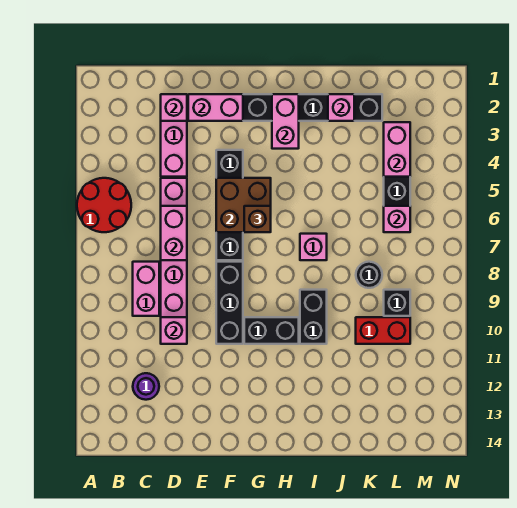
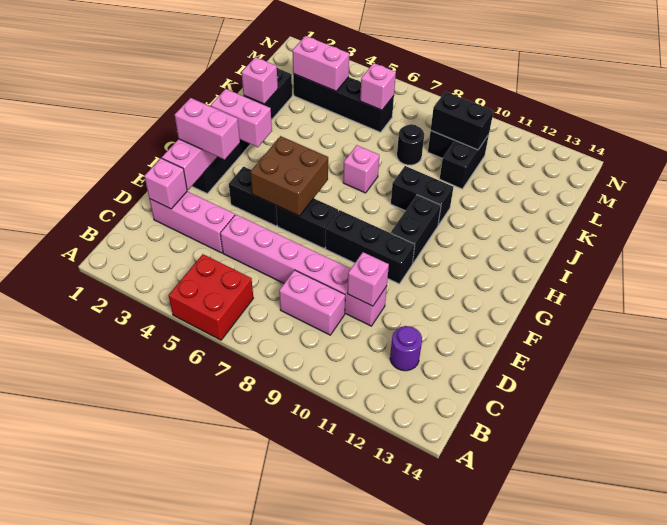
red 2x2 round brick [77,178,131,232] -> red 2x2 brick [169,254,253,340]
pink 1x2 brick [161,206,187,260] -> pink 1x2 brick moved to [175,98,240,160]
brown 1x1 brick [244,206,271,232] -> none
red 1x2 brick [356,317,410,344] -> black 1x2 brick [440,135,489,189]
none -> black 1x2 brick [431,92,493,150]

